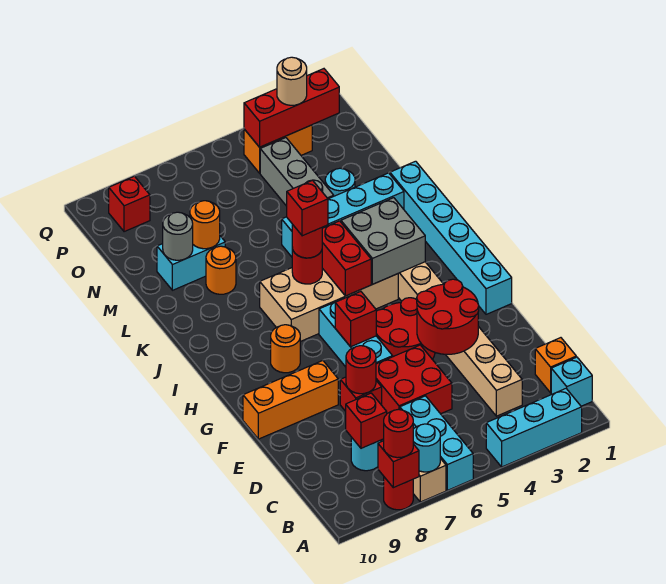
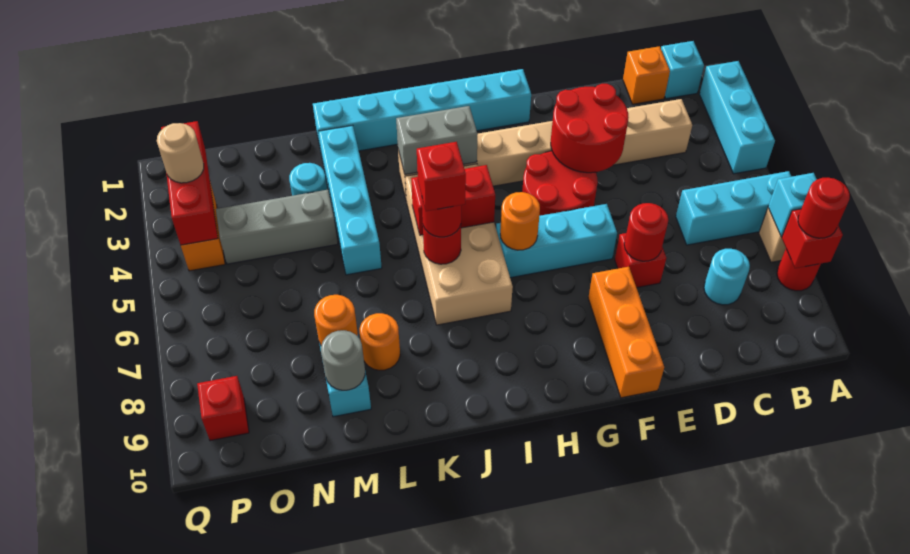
cyan 1x1 round brick [413,424,440,472] -> cyan 1x1 brick [768,173,817,236]
red 1x1 brick [346,393,387,448] -> none
red 2x2 brick [376,345,452,414] -> none
red 1x1 brick [335,292,376,347] -> none
orange 1x1 round brick [271,325,300,373] -> orange 1x1 round brick moved to [500,192,540,250]
grey 2x2 brick [341,198,425,284] -> grey 1x2 brick [396,106,478,174]

